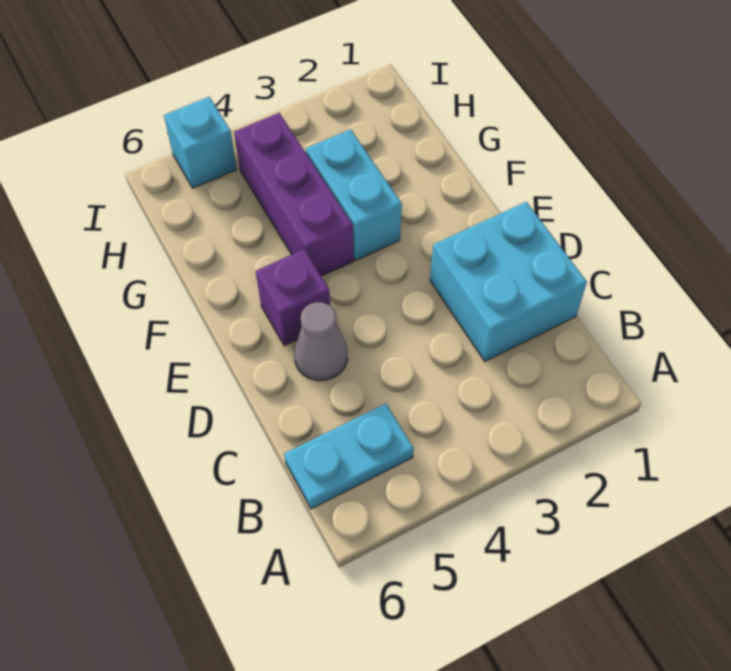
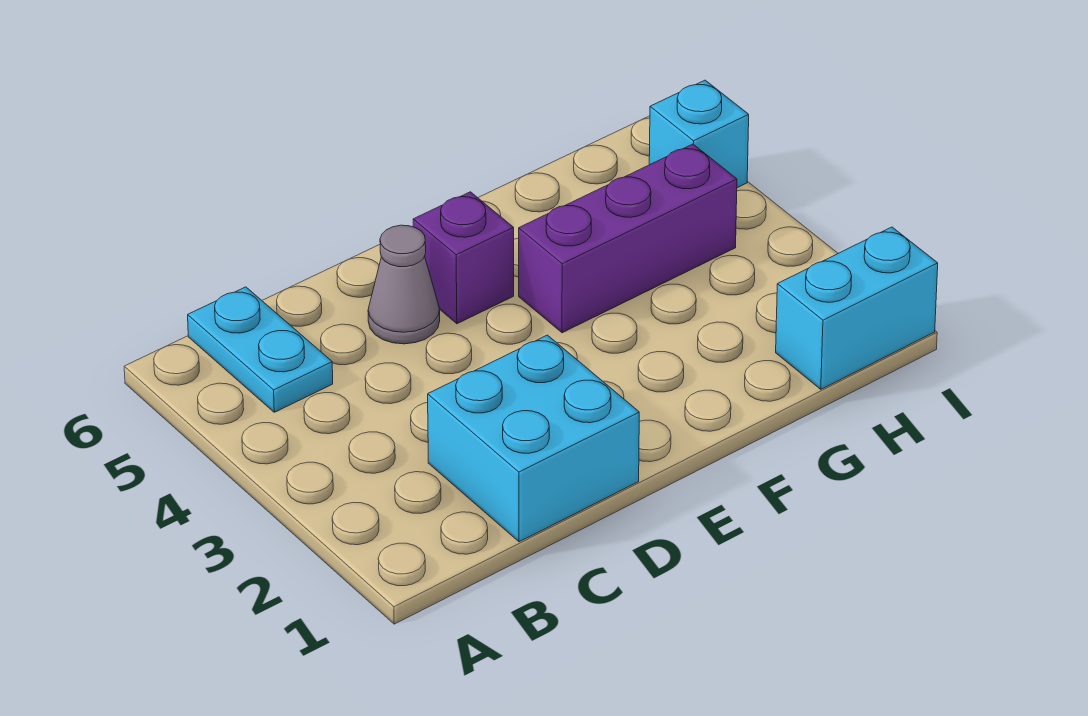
cyan 1x2 brick [306,129,402,260] -> cyan 1x2 brick moved to [776,227,938,389]

